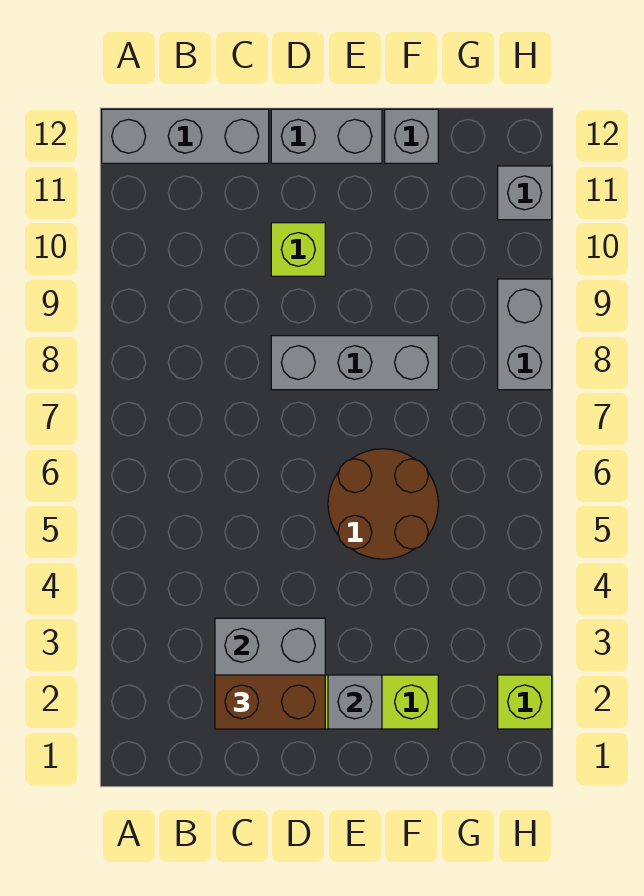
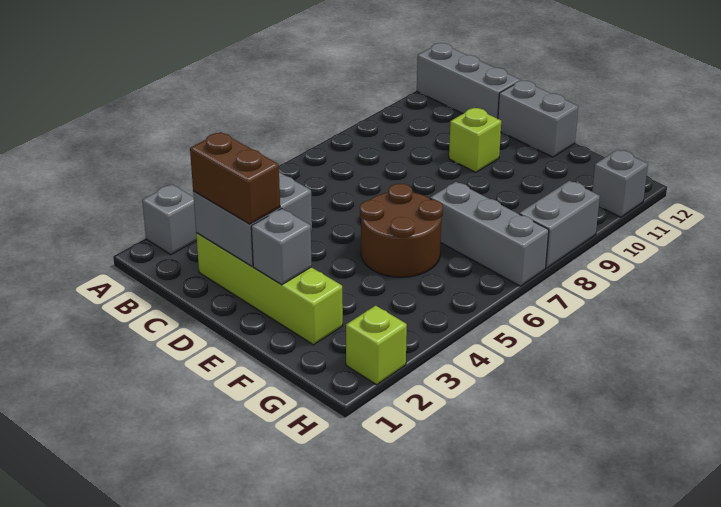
grey 1x3 brick [271,336,438,390] -> grey 1x3 brick moved to [430,182,549,286]
grey 1x1 brick [385,109,438,163] -> grey 1x1 brick moved to [142,184,197,255]

